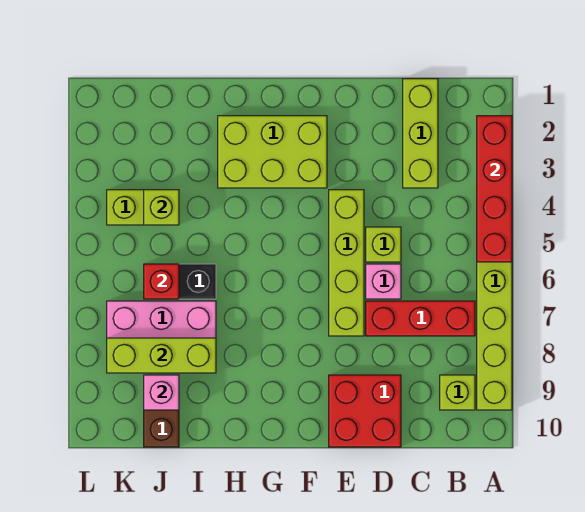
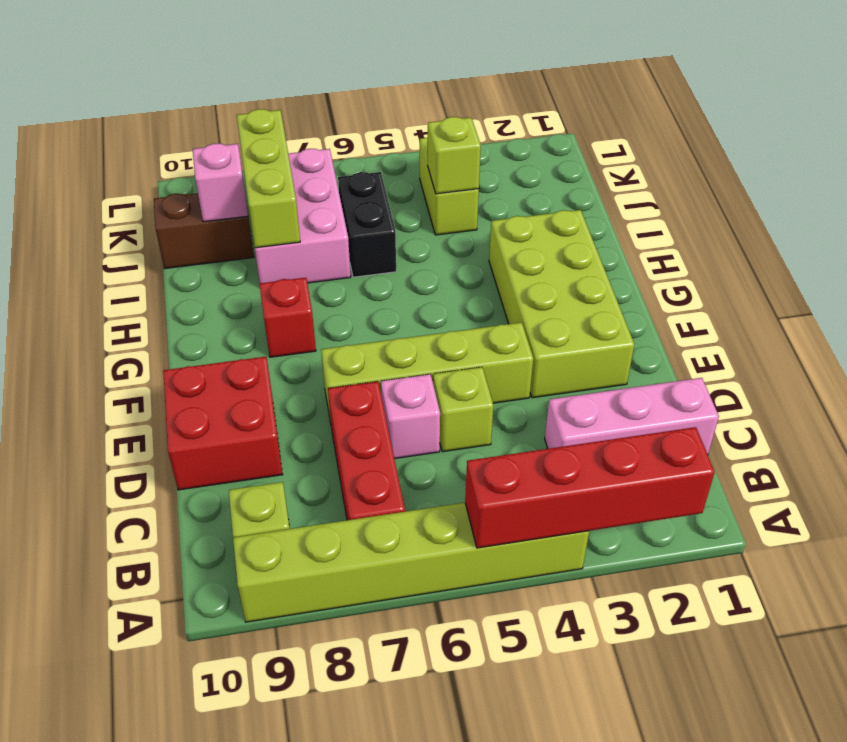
lime 1x3 brick [403,79,438,188] -> pink 1x3 brick [545,378,719,454]
lime 2x3 brick [218,116,327,188] -> lime 2x4 brick [489,210,634,398]
red 1x1 brick [144,264,179,299] -> red 1x1 brick moved to [259,278,316,357]

